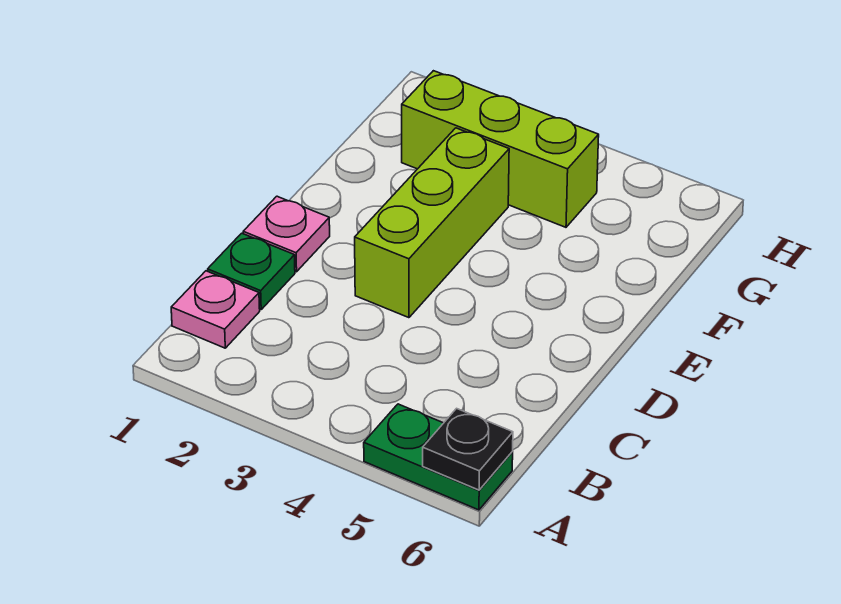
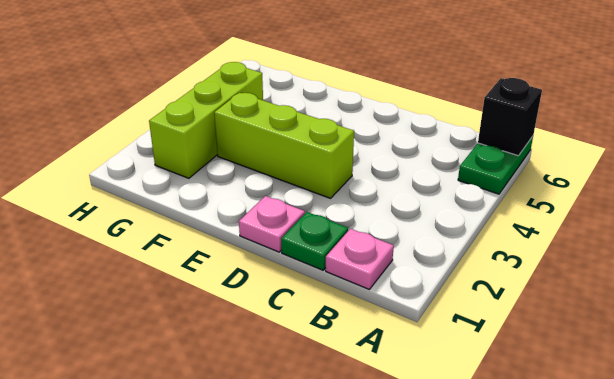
black 1x1 plate [423,408,513,490] -> black 1x1 brick [478,78,542,156]

